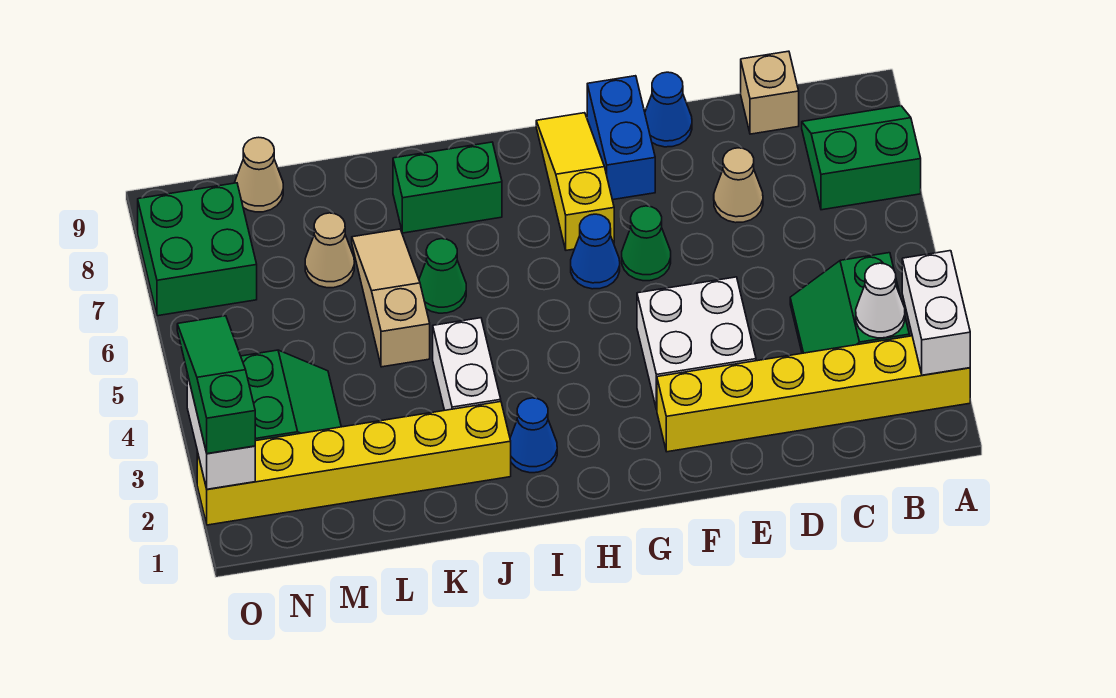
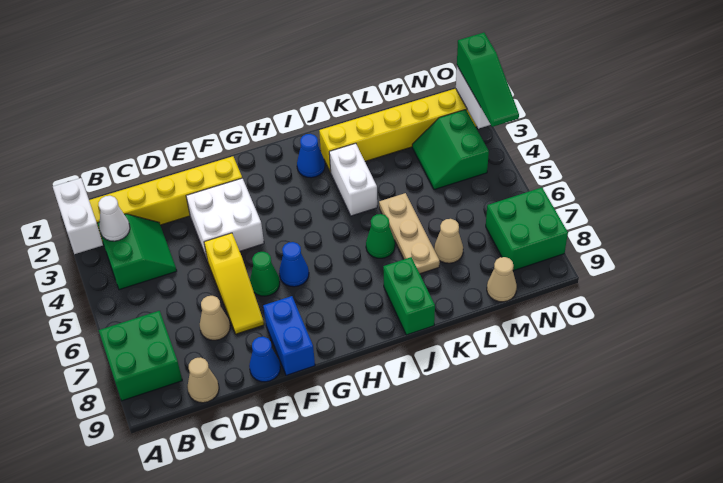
green 2x2 slope [802,106,921,210] -> green 2x2 brick [99,311,182,401]
tan 1x1 brick [741,51,799,134] -> tan 1x1 cone [187,357,219,403]
yellow 1x3 slope [536,113,614,250] -> yellow 1x3 slope moved to [204,233,264,334]
green 1x2 brick [393,142,502,233] -> green 1x2 brick turned to [383,257,435,335]
tan 1x3 slope [352,229,430,367] -> tan 1x3 plate [379,193,440,274]

